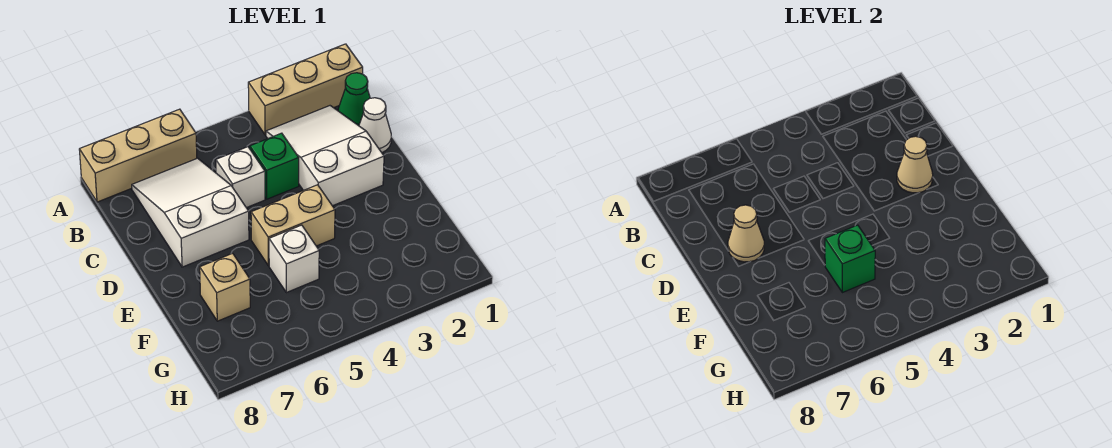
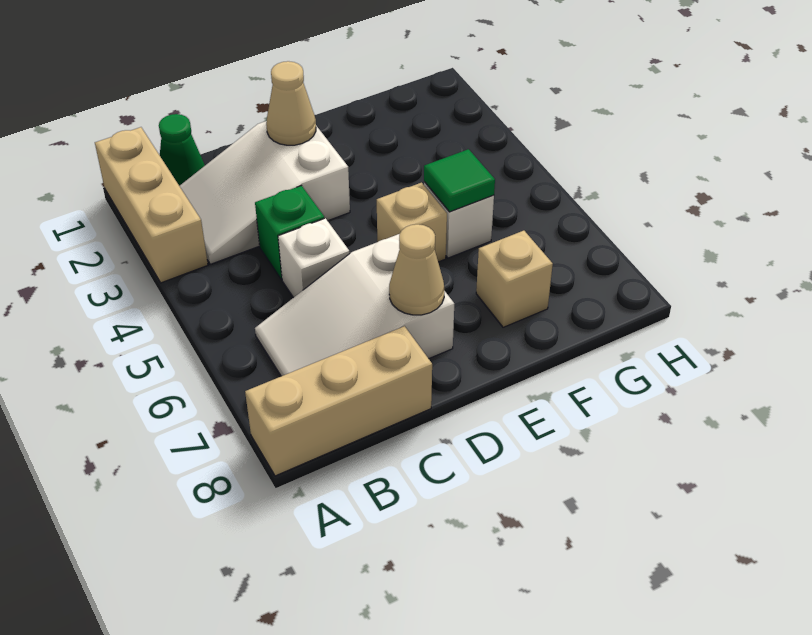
tan 1x3 brick [79,109,197,202] -> tan 1x3 brick turned to [245,326,432,476]
white 1x1 cone [359,98,391,152] -> none
tan 1x2 brick [251,185,335,266] -> tan 1x1 brick [377,183,447,262]
green 1x1 brick [825,225,875,293] -> green 1x1 tile [424,149,495,212]

